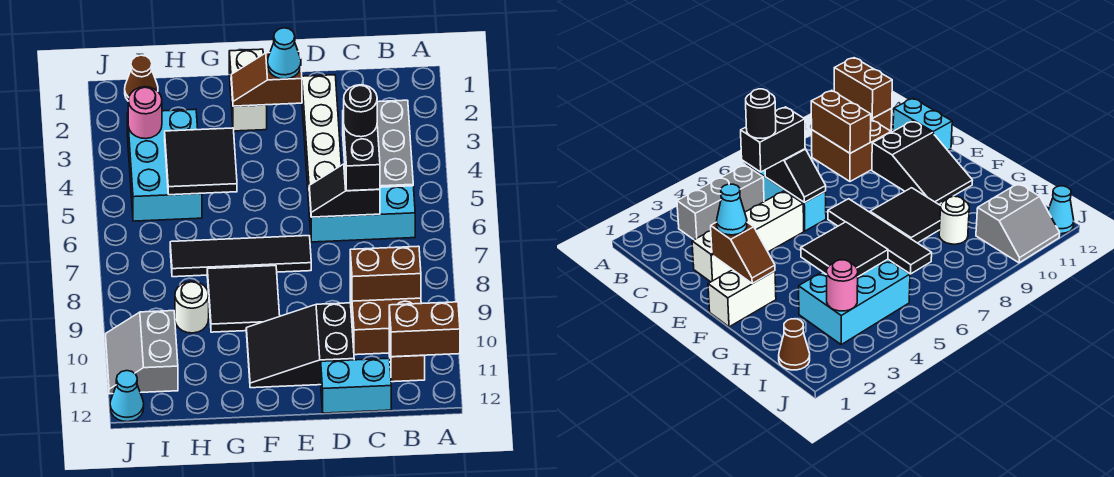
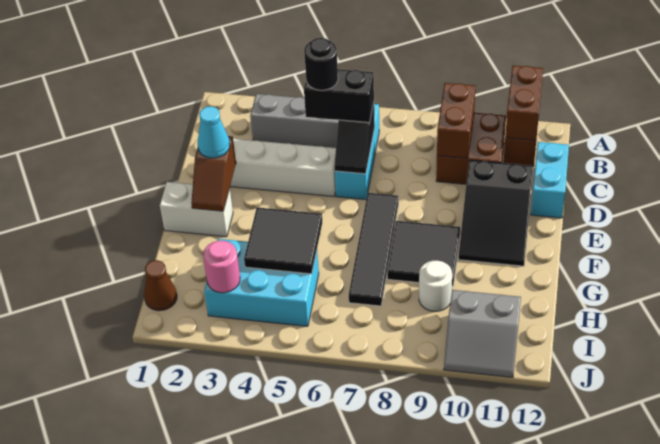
cyan 1x1 cone [110,371,144,422] -> none

